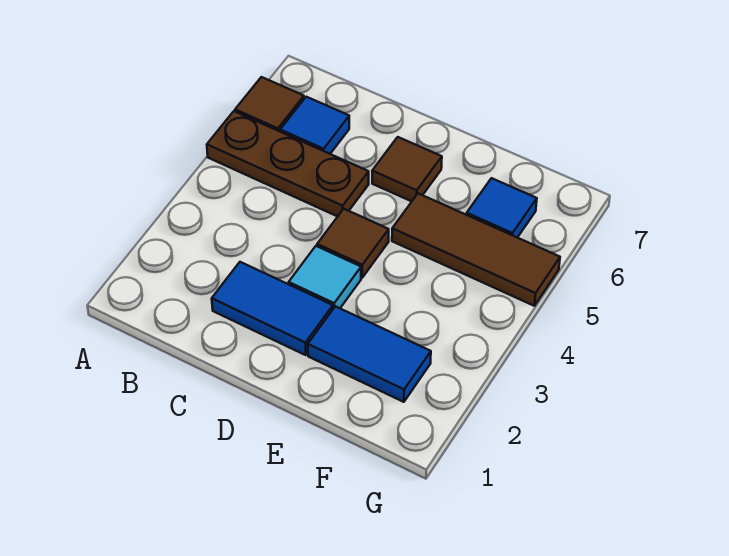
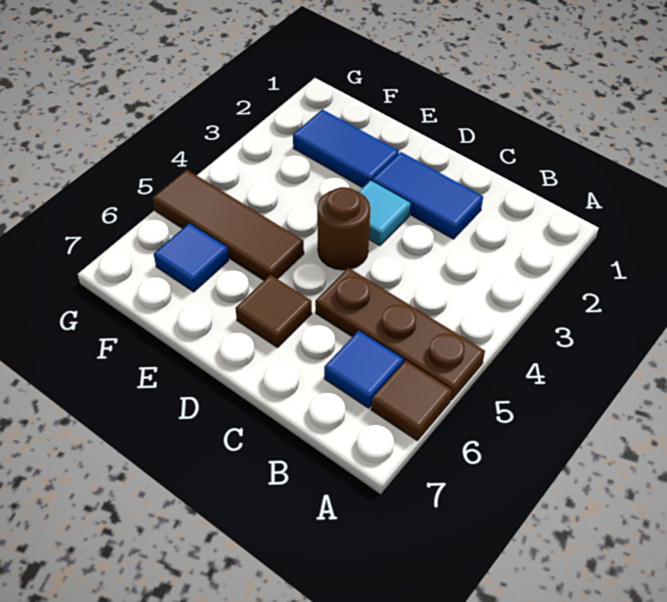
brown 1x1 tile [317,209,389,277] -> brown 1x1 round brick [317,187,370,270]

